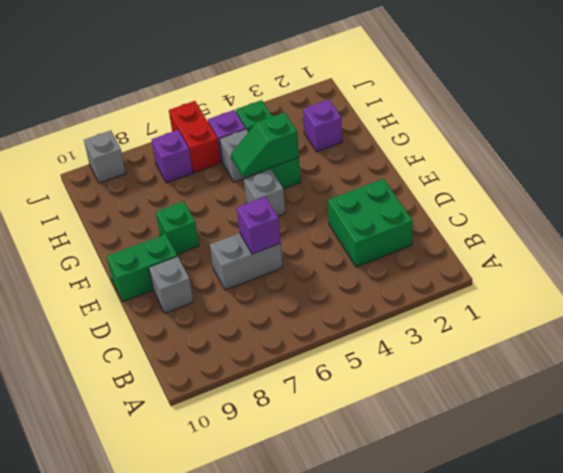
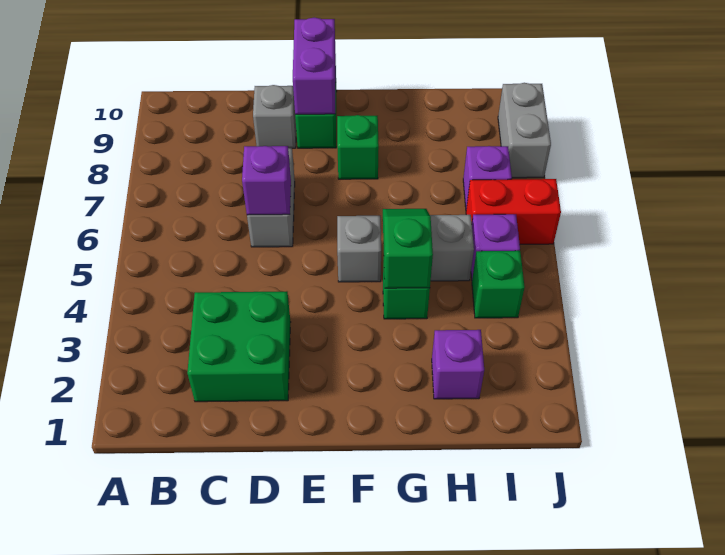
none -> purple 1x2 brick [293,18,336,115]
grey 1x1 brick [84,130,126,183] -> grey 1x2 brick [498,83,551,178]

